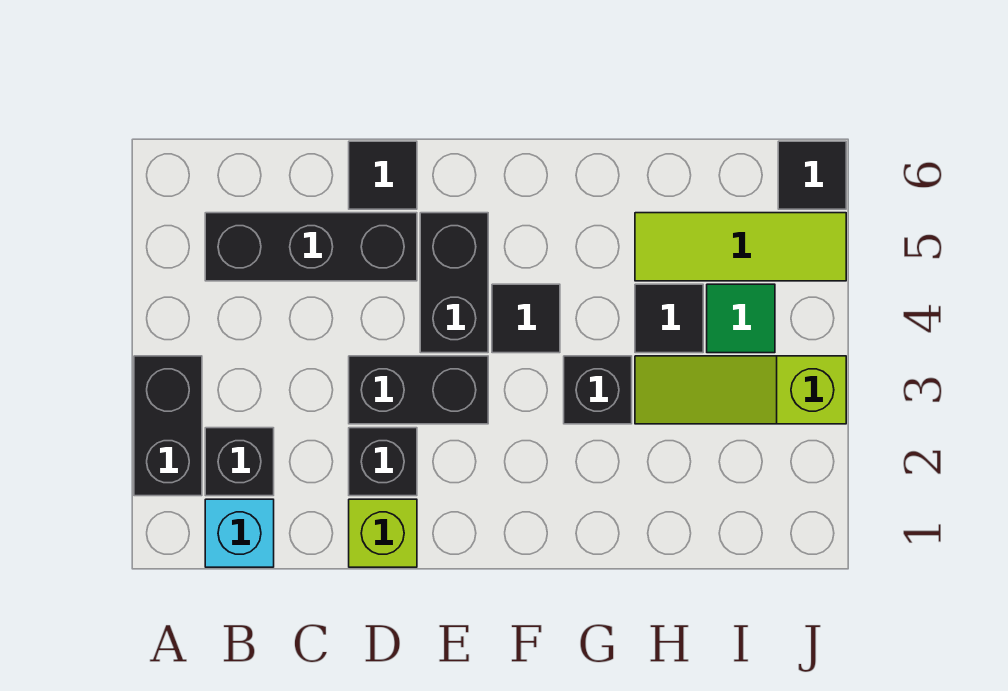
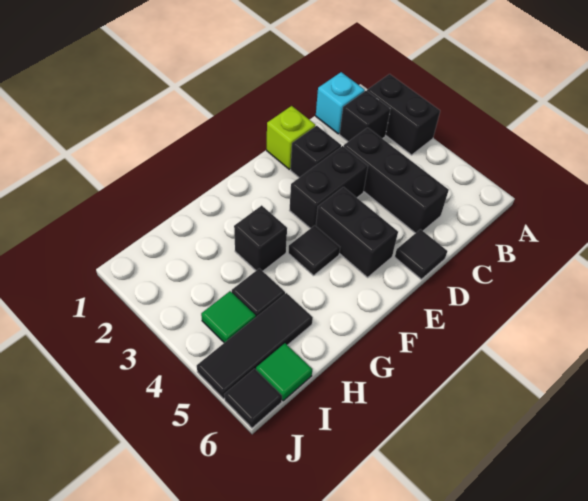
black 1x3 brick [205,213,417,281] -> black 1x3 brick turned to [344,128,449,233]
lime 1x3 slope [635,356,846,424] -> none
lime 1x3 tile [635,213,846,281] -> black 1x3 tile [197,293,313,399]
none -> green 1x1 tile [256,343,312,401]

